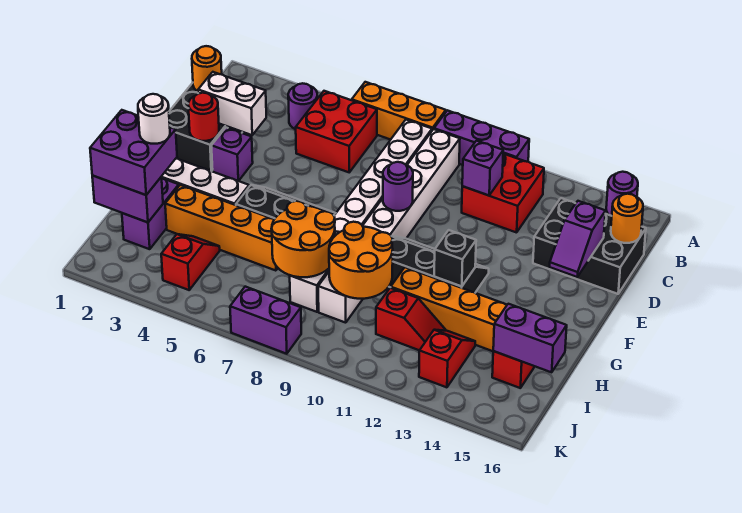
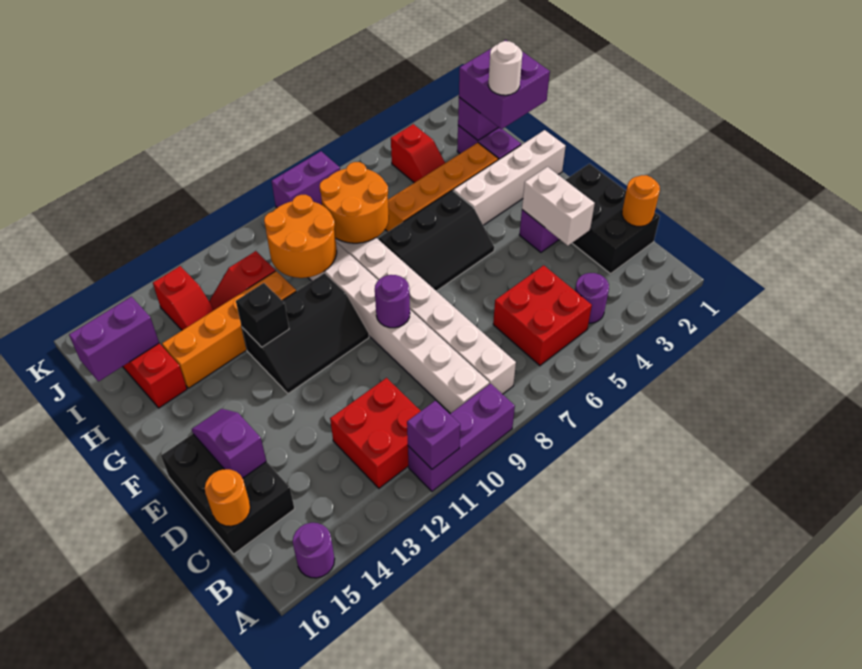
orange 1x3 brick [352,82,446,140] -> none
purple 1x1 brick [462,141,503,195] -> purple 1x1 brick moved to [407,401,460,469]
black 2x3 brick [533,198,646,294] -> black 2x3 brick turned to [161,434,294,554]
white 1x2 brick [198,72,266,135] -> white 1x2 brick turned to [522,167,595,246]
red 1x1 round brick [188,93,219,141] -> none

